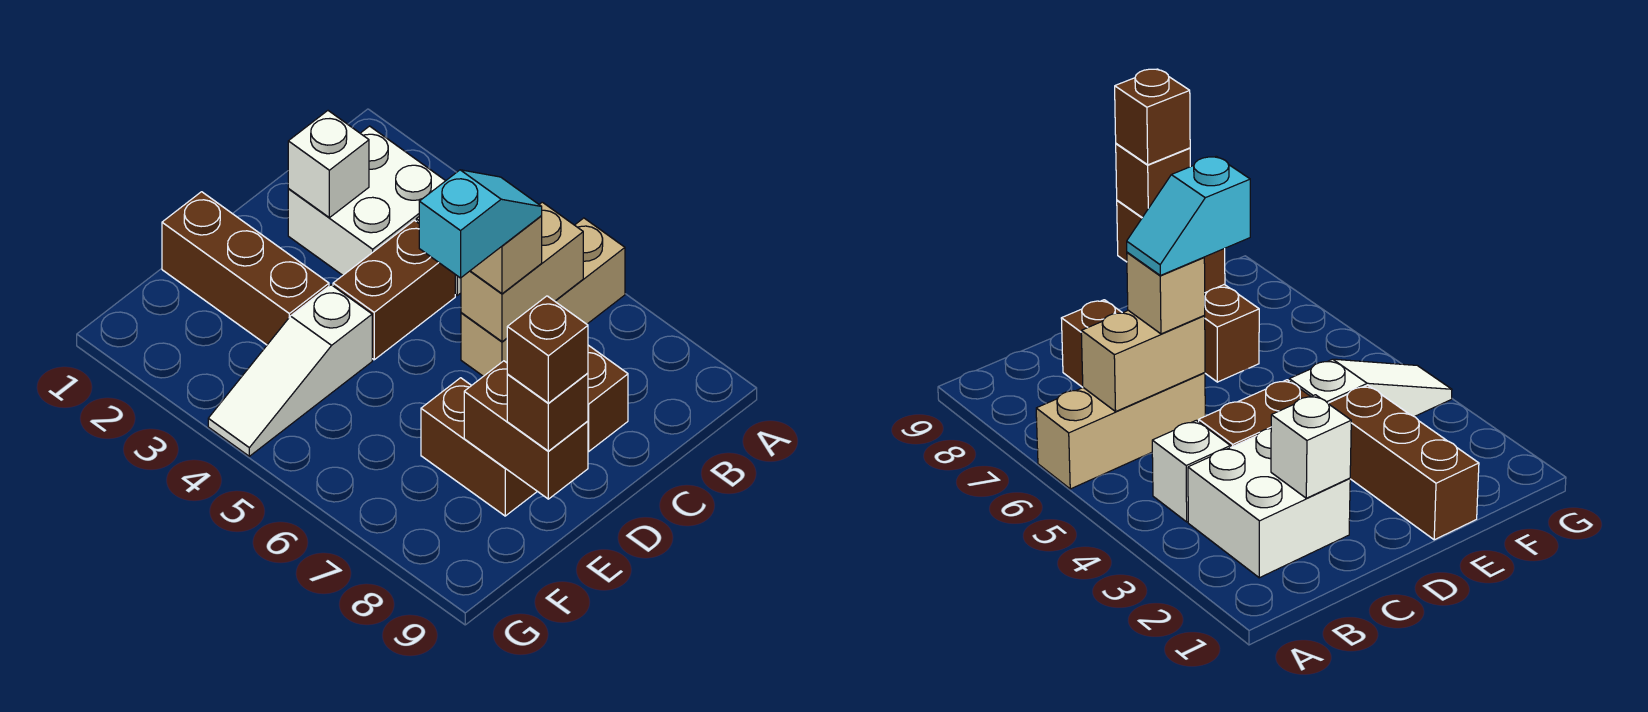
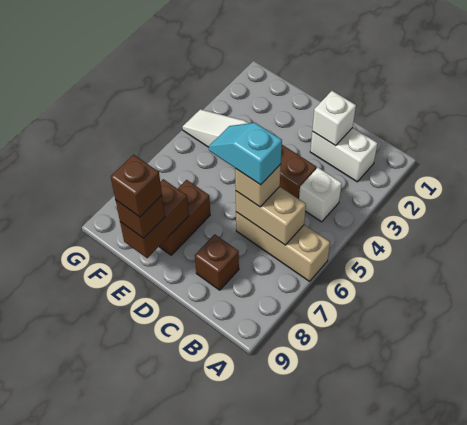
white 2x2 brick [288,126,445,275] -> white 1x2 brick [310,128,378,182]
cyan 1x2 slope [419,170,542,278] -> cyan 1x2 slope turned to [209,123,282,185]
brown 1x3 brick [162,192,329,345] -> none

